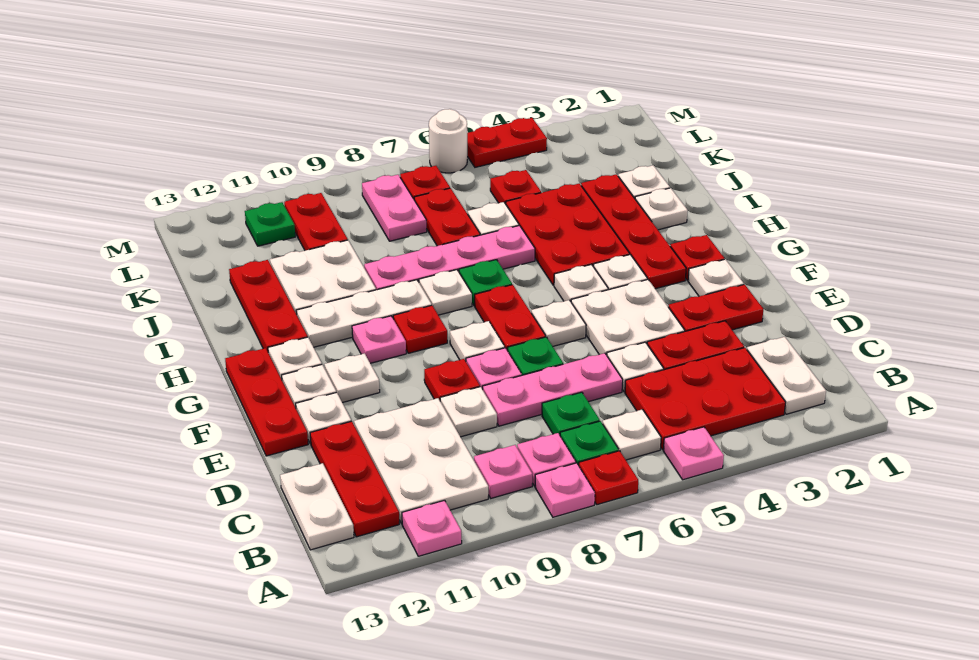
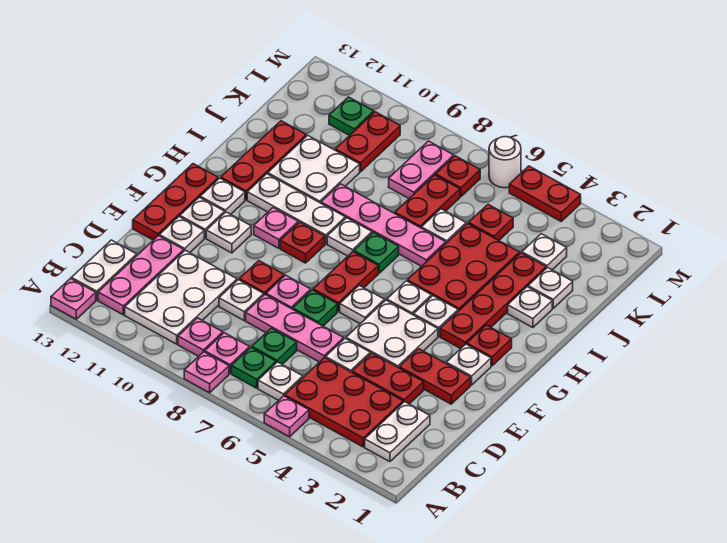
red 1x1 plate [579,451,638,505] -> none
pink 1x1 plate [402,500,462,556] -> pink 1x1 plate moved to [51,278,96,319]
red 1x3 plate [310,421,399,537] -> pink 1x3 plate [98,236,184,315]
white 1x1 plate [450,321,505,361] -> white 1x1 plate moved to [522,234,567,270]

